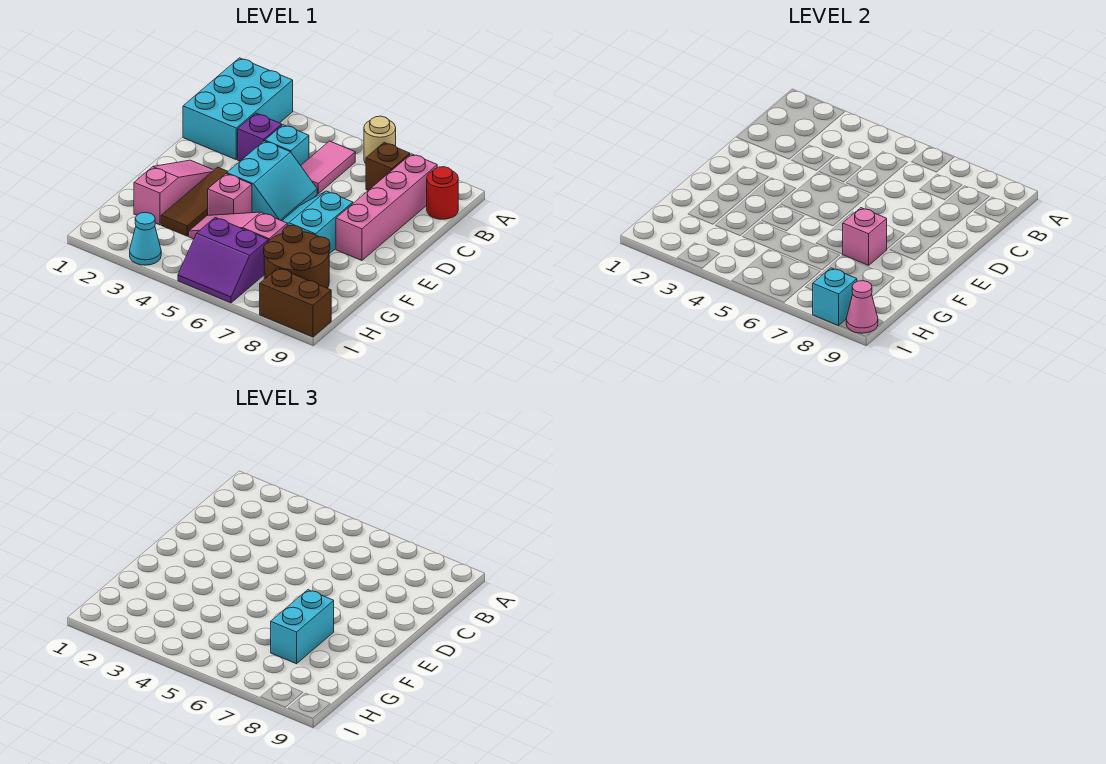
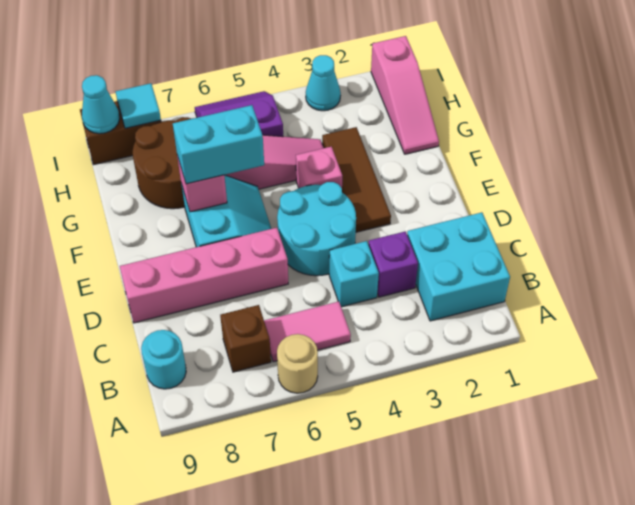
cyan 2x3 brick [183,58,293,159] -> cyan 2x2 brick [407,212,510,321]
pink 1x2 tile [301,141,355,194] -> pink 1x2 tile turned to [264,301,351,362]
pink 1x4 brick [336,154,437,260] -> pink 1x4 brick turned to [120,228,288,323]
red 1x1 round brick [427,167,458,219] -> cyan 1x1 round brick [141,330,186,389]
cyan 2x2 slope [227,141,317,221] -> cyan 2x2 round brick [277,182,356,276]
pink 1x3 slope [134,160,214,225] -> pink 1x3 slope moved to [371,36,439,154]
cyan 1x2 brick [271,590,334,664] -> cyan 1x2 brick turned to [173,105,264,184]
cyan 1x1 brick [813,268,857,326] -> cyan 1x1 tile [116,83,161,128]
pink 1x1 cone [846,281,878,333] -> cyan 1x1 cone [82,75,120,134]

